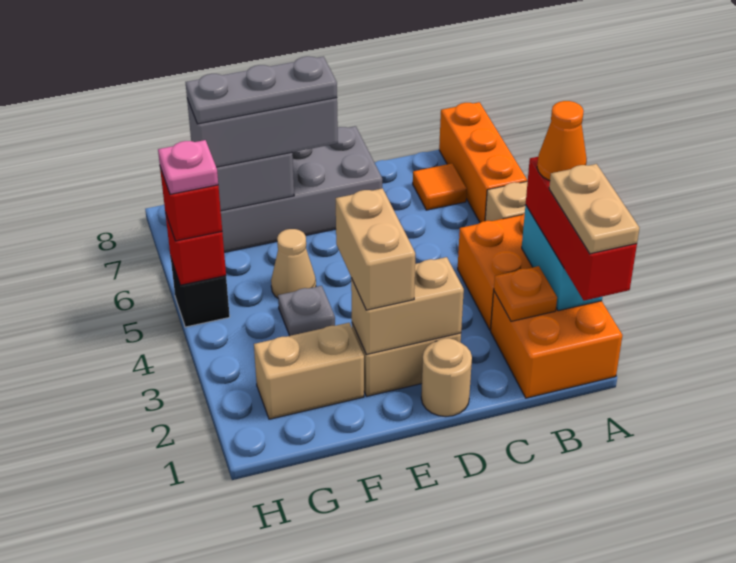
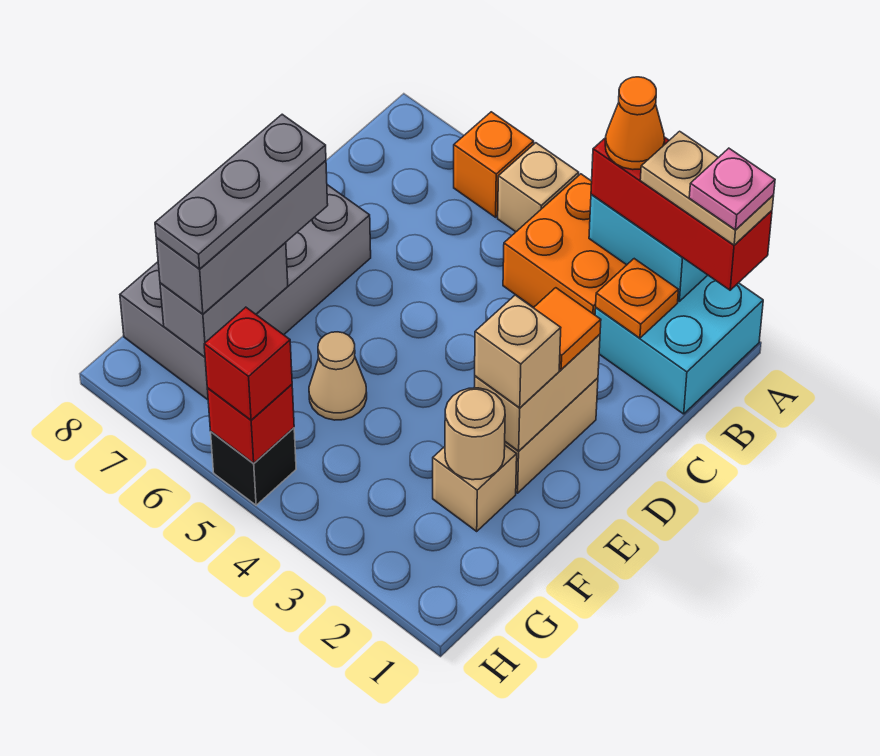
orange 2x2 brick [491,292,623,398] -> cyan 2x2 brick [595,275,763,414]
orange 1x3 brick [439,102,527,223] -> orange 1x1 brick [454,112,534,217]
orange 1x1 tile [413,164,467,210] -> orange 1x1 tile moved to [533,288,601,370]
tan 1x1 round brick [421,338,472,416] -> tan 1x1 round brick moved to [445,388,505,480]
tan 1x2 brick [336,188,415,310] -> tan 1x1 brick [475,295,561,408]
tan 1x2 brick [254,323,364,419] -> tan 1x1 brick [433,445,517,531]
grey 1x1 plate [278,286,335,336] -> none
pink 1x1 plate [158,140,218,194] -> pink 1x1 plate moved to [689,148,775,230]

